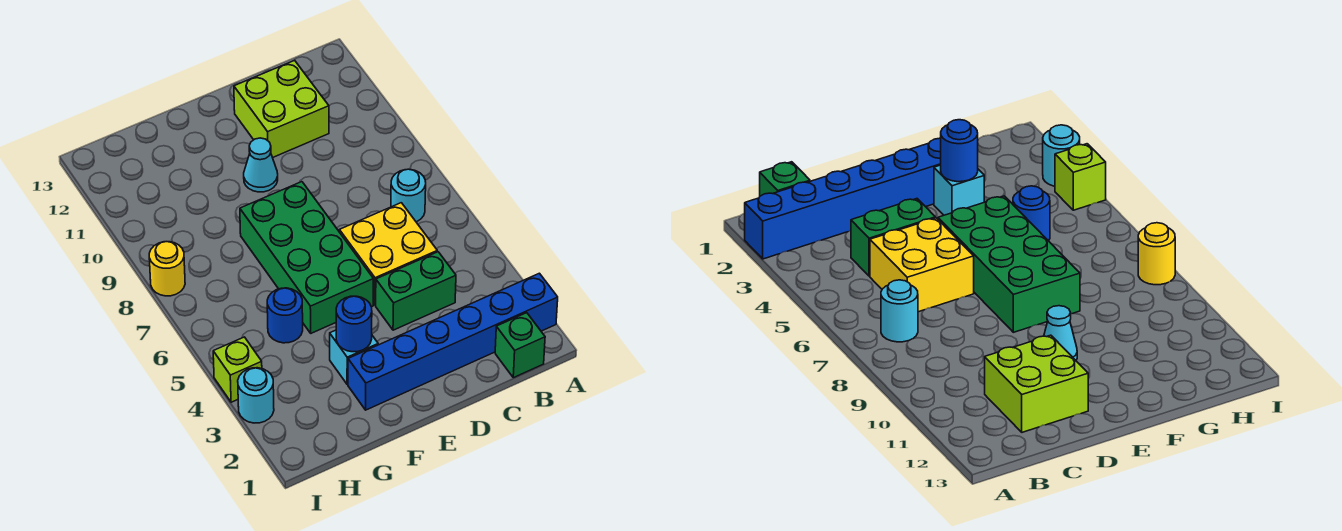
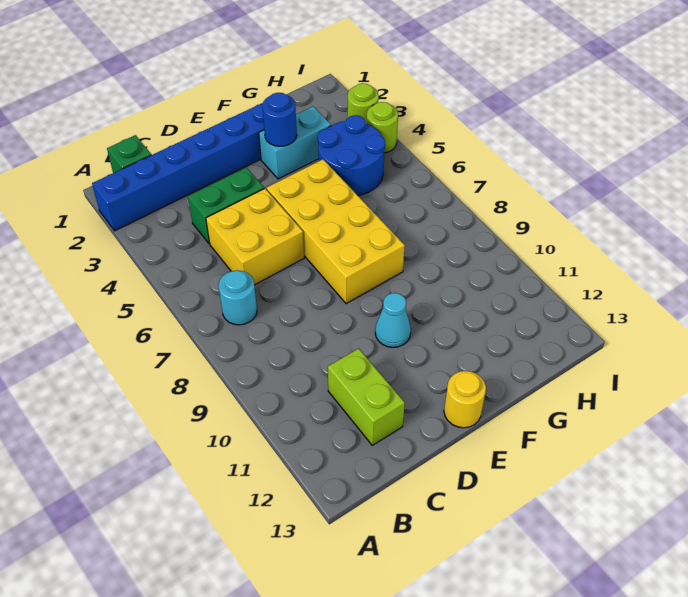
lime 2x2 brick [234,60,329,158] -> lime 1x2 brick [328,349,405,445]
green 2x4 brick [240,182,373,333] -> yellow 2x4 brick [267,159,405,304]
cyan 1x1 brick [330,330,378,384] -> cyan 1x2 brick [259,107,331,179]
blue 1x1 round brick [267,288,303,343] -> blue 2x2 round brick [317,115,385,195]
cyan 1x1 round brick [238,368,274,423] -> lime 1x1 round brick [347,83,379,123]
lime 1x1 brick [213,337,262,402] -> lime 1x1 round brick [366,102,398,153]
yellow 1x1 round brick [149,242,185,296] -> yellow 1x1 round brick moved to [444,371,486,428]

